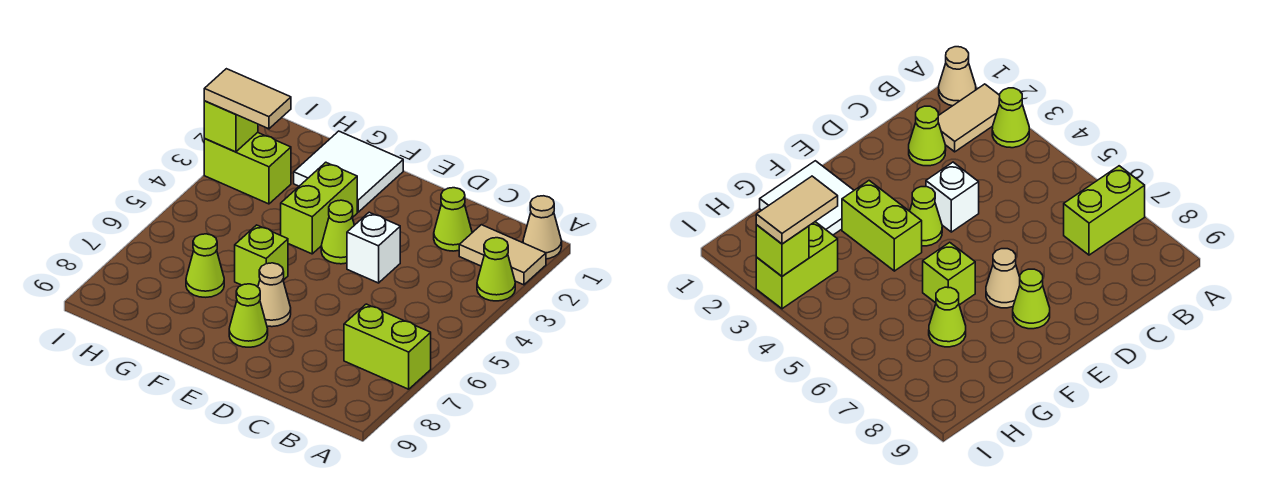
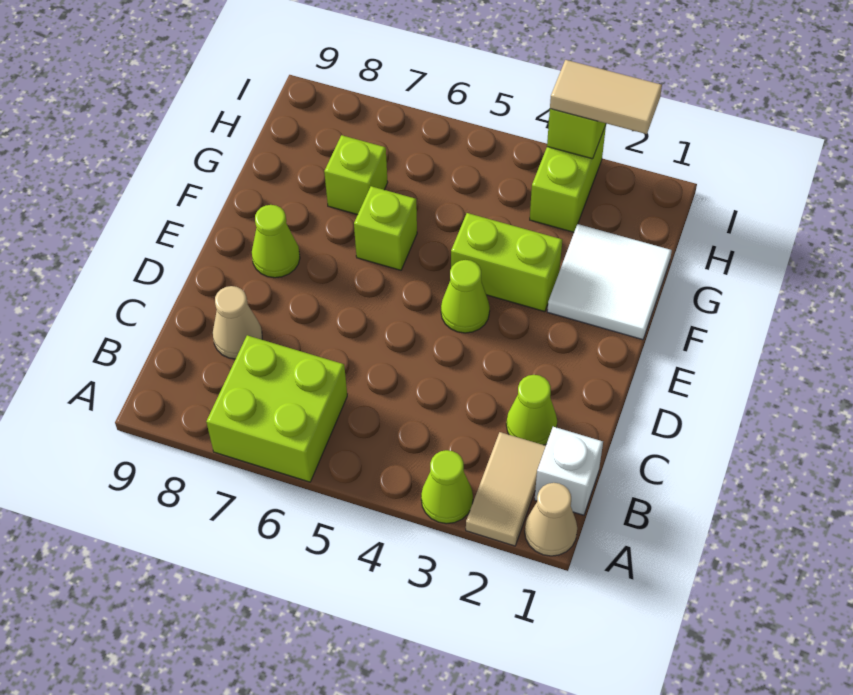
lime 1x2 brick [344,304,431,389] -> lime 2x2 brick [206,335,347,482]
white 1x1 brick [347,212,400,283] -> white 1x1 brick moved to [535,427,603,515]
tan 1x1 cone [258,263,291,327] -> tan 1x1 cone moved to [213,286,262,359]
lime 1x1 cone [186,234,224,297] -> lime 1x1 brick [324,135,388,215]
tan 1x2 tile [204,69,291,129] -> tan 1x2 tile turned to [550,60,662,134]

